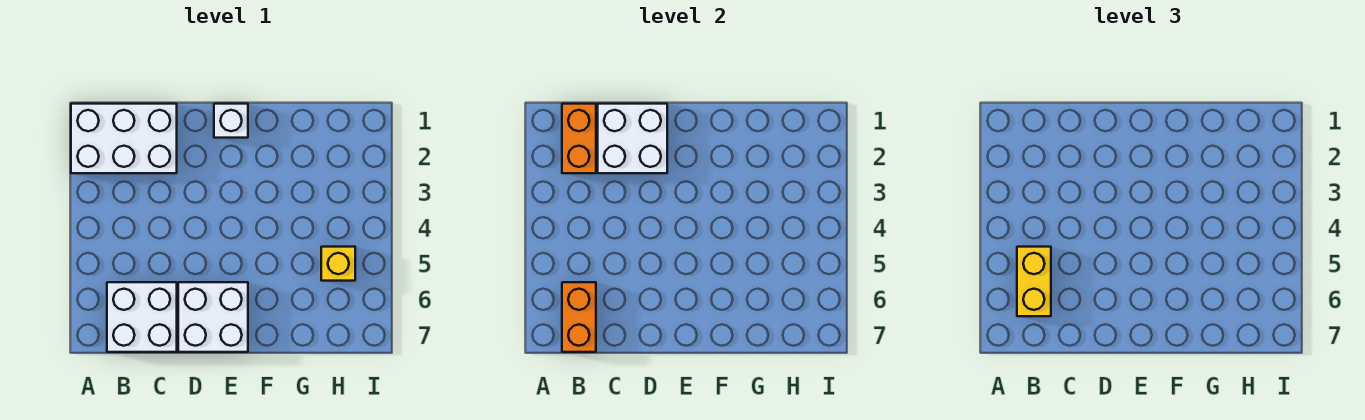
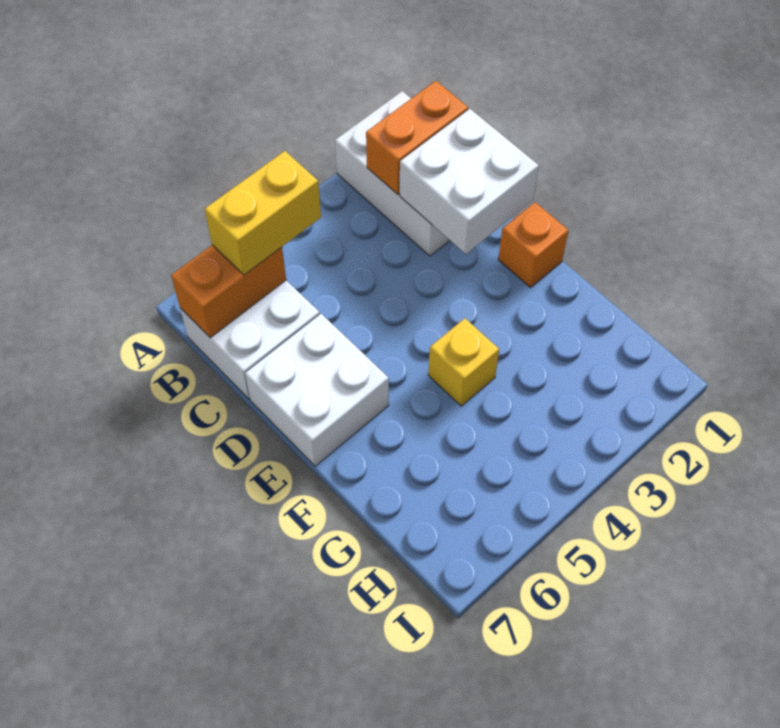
white 1x1 brick [214,104,248,138] -> orange 1x1 brick [498,202,568,288]
yellow 1x1 brick [321,247,355,281] -> yellow 1x1 brick moved to [428,318,499,406]

